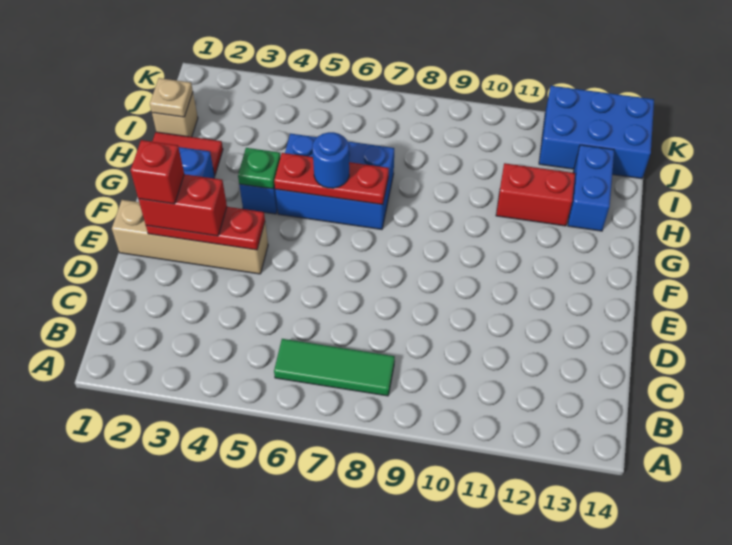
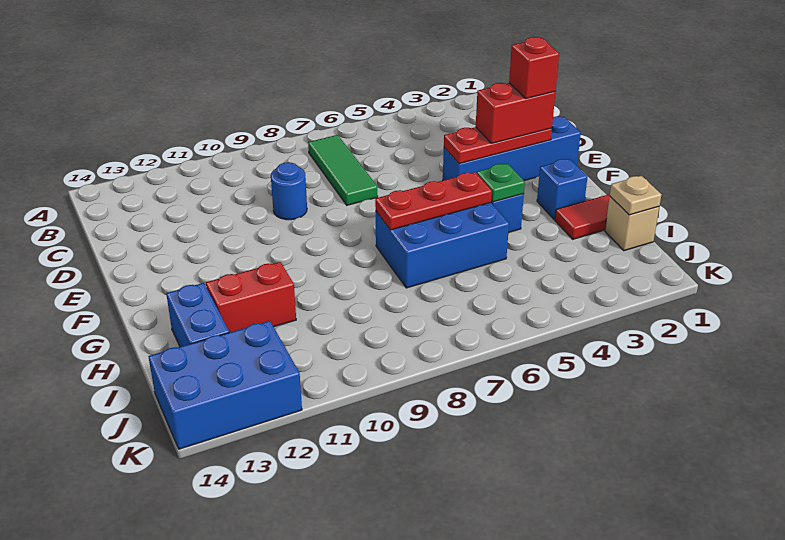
green 1x3 tile [274,339,395,396] -> green 1x3 tile turned to [308,135,378,205]
tan 1x4 brick [112,200,268,274] -> blue 1x4 brick [443,116,581,181]
blue 1x1 round brick [312,132,349,188] -> blue 1x1 round brick moved to [271,162,307,220]

